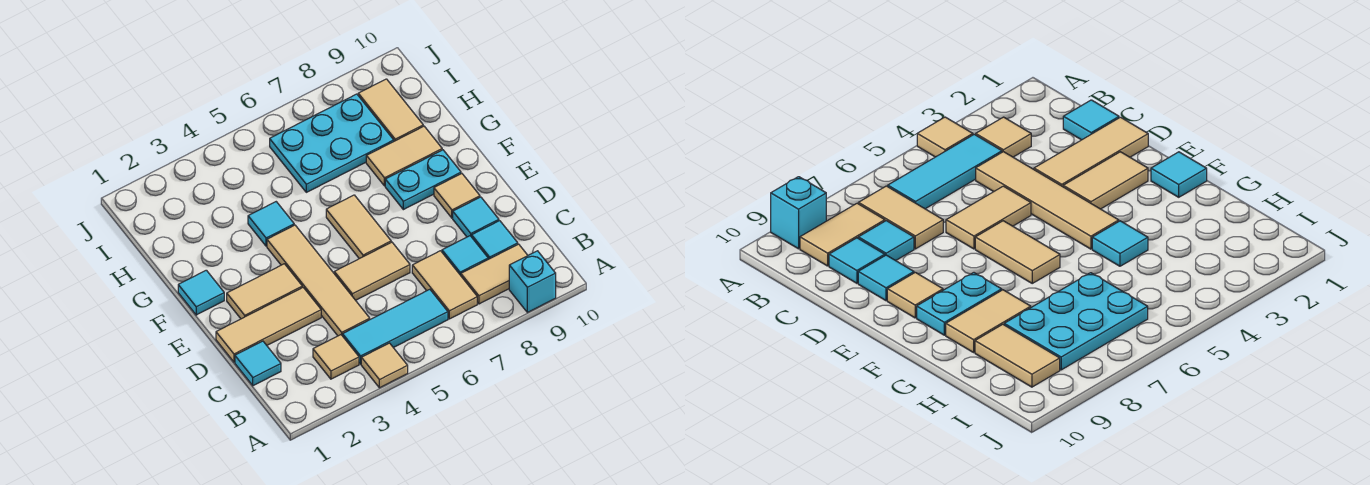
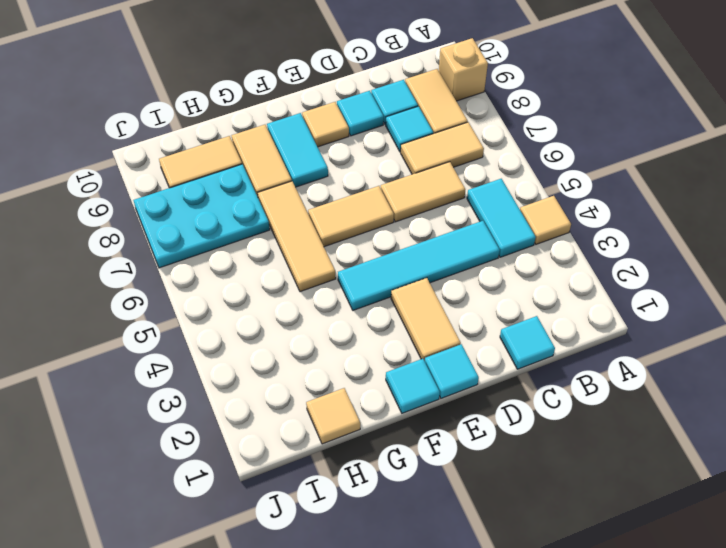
cyan 1x1 brick [509,251,556,312] -> tan 1x1 brick [439,38,488,101]
tan 1x1 tile [313,335,359,379] -> tan 1x1 tile moved to [306,388,360,444]
cyan 1x3 tile [343,289,448,364] -> cyan 1x2 tile [467,179,536,257]
tan 1x4 tile [267,225,370,336] -> cyan 1x4 tile [338,221,500,310]
tan 1x3 tile [216,287,321,362] -> tan 1x3 tile moved to [258,181,336,292]
tan 1x2 tile [334,242,410,300] -> tan 1x2 tile turned to [381,162,465,222]
cyan 1x2 plate [385,150,461,210] -> cyan 1x2 tile [267,113,328,187]
cyan 1x1 tile [248,202,294,246] -> cyan 1x1 tile moved to [425,344,479,398]
cyan 2x3 plate [270,94,394,192] -> cyan 2x3 plate turned to [133,164,270,268]

